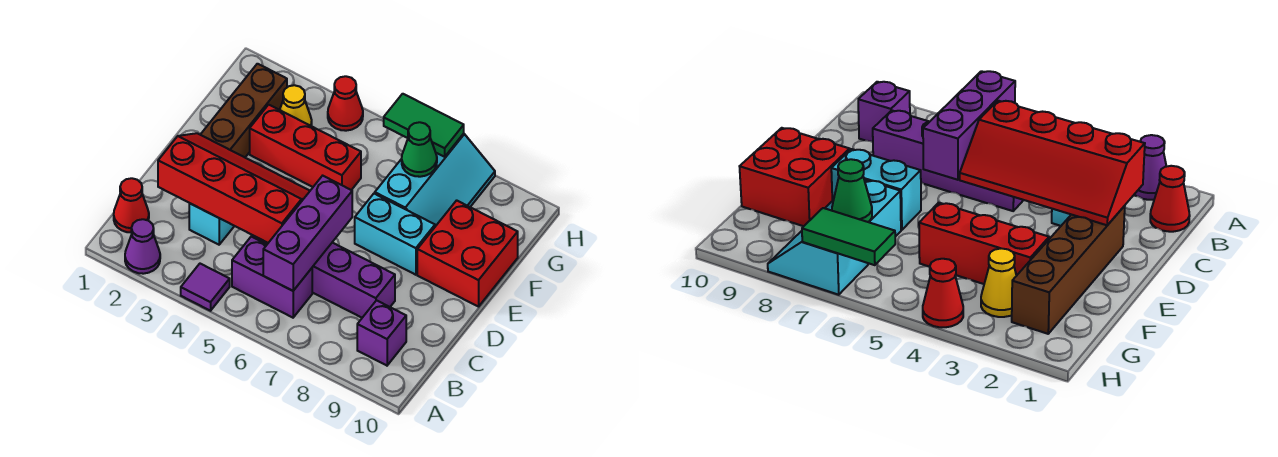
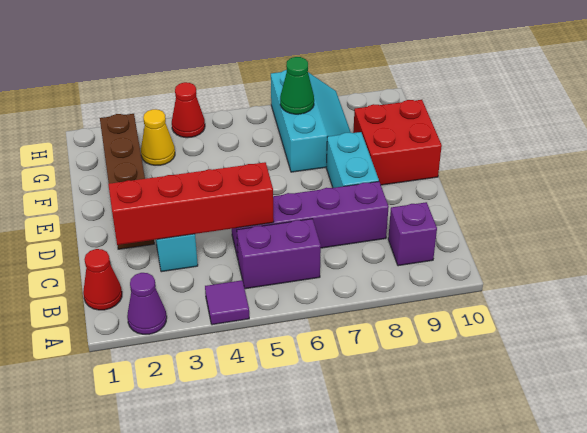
purple 1x3 brick [263,176,352,291] -> none
cyan 1x2 brick [355,193,435,275] -> cyan 1x2 brick turned to [326,132,379,188]
red 1x3 brick [250,105,361,190] -> none
green 1x2 tile [384,94,464,157] -> none

